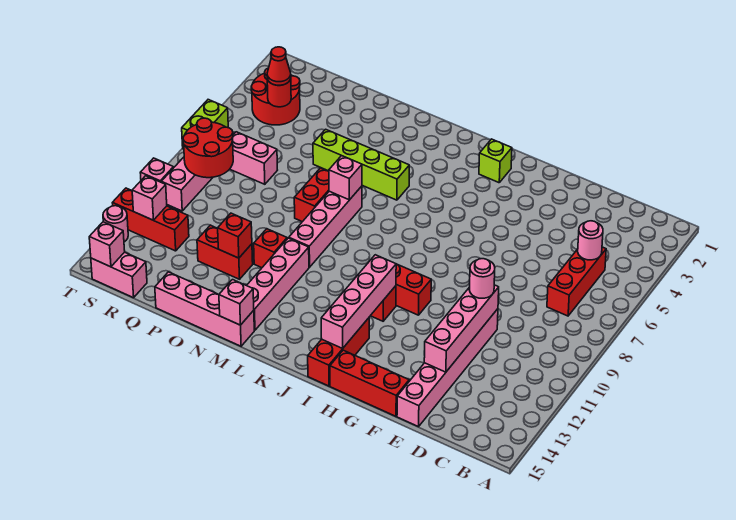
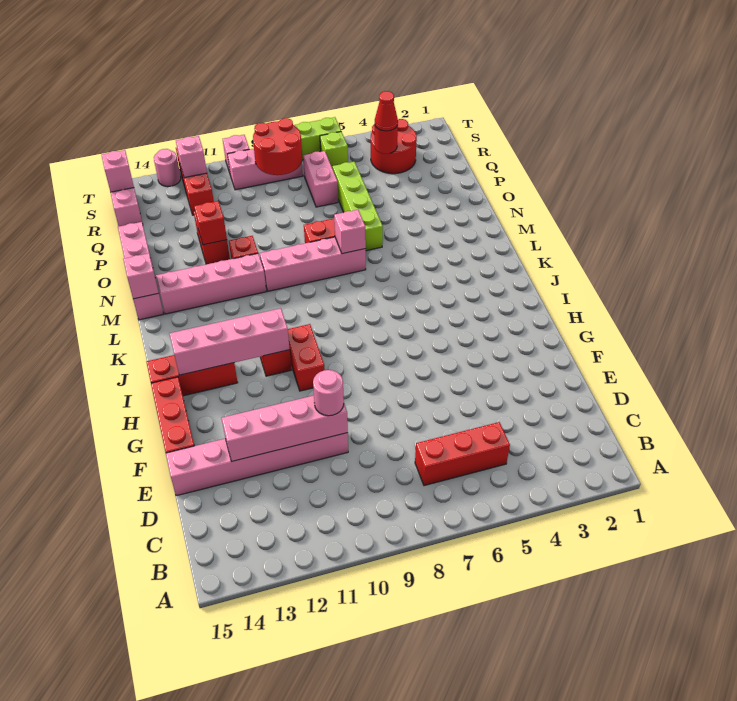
pink 1x1 round brick [578,221,603,260] -> none
lime 1x1 brick [479,139,512,183] -> lime 1x1 brick moved to [320,132,348,169]
lime 1x4 brick [313,129,409,200] -> lime 1x4 brick moved to [332,162,383,251]

